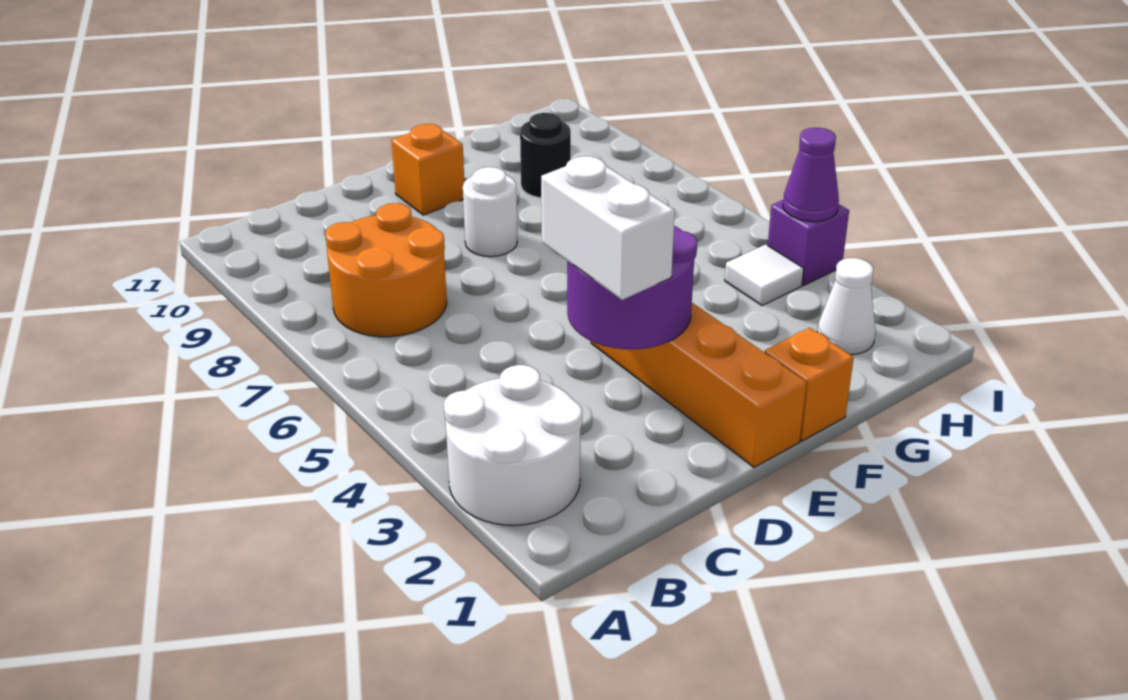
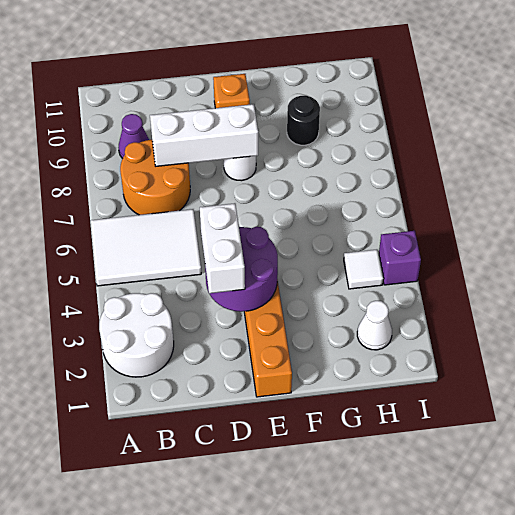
none -> white 2x3 tile [91,209,201,286]
none -> white 1x3 brick [150,104,258,166]
orange 1x1 brick [765,328,854,441] -> none
purple 1x1 cone [783,128,839,222] -> purple 1x1 cone moved to [118,114,149,159]

